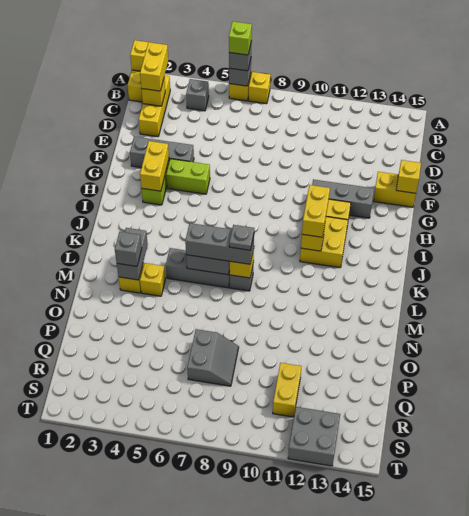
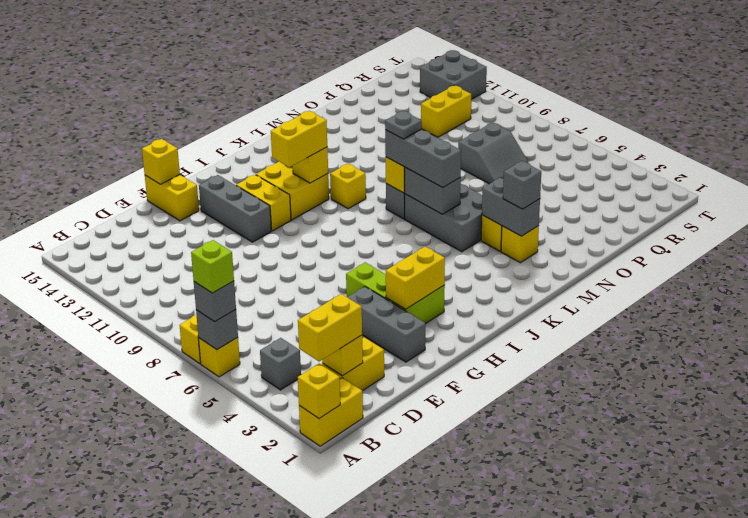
none -> yellow 1x1 brick [330,164,366,209]
grey 1x2 brick [117,228,148,280] -> grey 1x2 brick turned to [482,178,540,236]
grey 1x3 brick [166,248,230,288] -> grey 2x3 brick [405,184,482,252]
grey 2x2 slope [187,329,239,386] -> grey 2x2 slope turned to [458,123,528,184]

